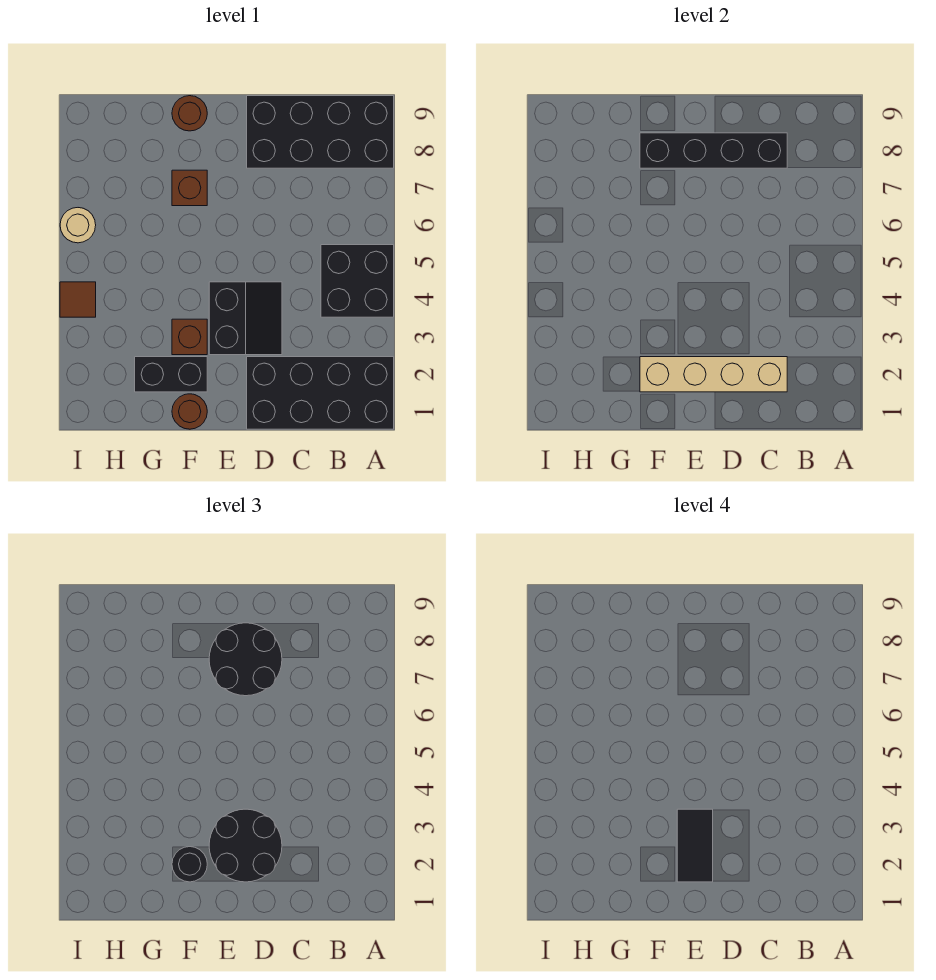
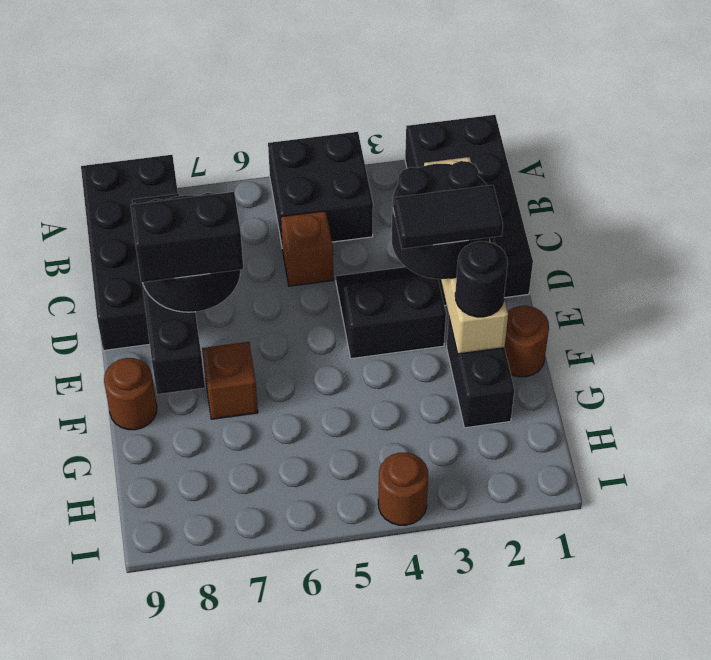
none -> black 1x2 brick [131,192,244,282]
brown 1x1 brick [172,319,207,355] -> brown 1x1 brick moved to [281,211,333,286]
brown 1x1 tile [60,282,96,317] -> brown 1x1 round brick [378,453,428,525]
tan 1x1 round brick [60,208,96,243] -> none

